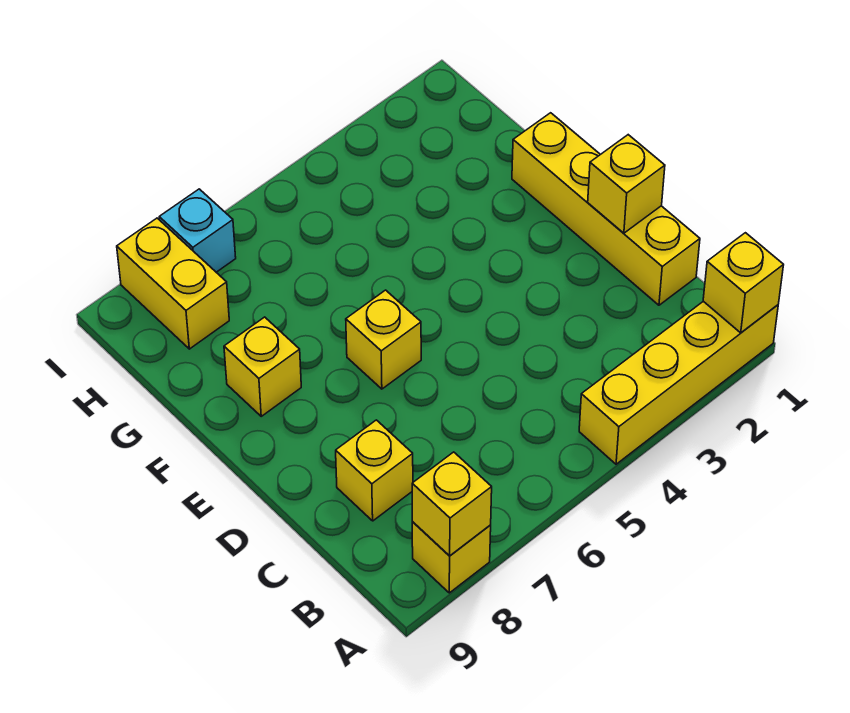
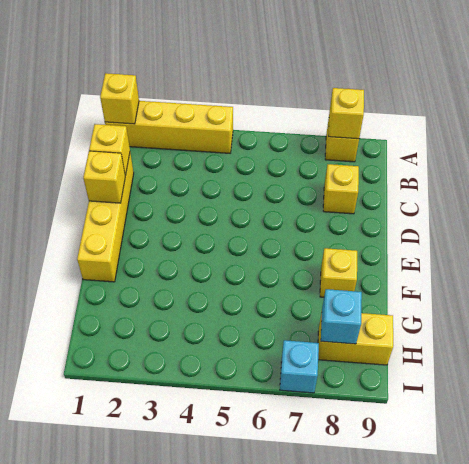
yellow 1x1 brick [346,290,421,389] -> yellow 1x1 brick moved to [89,124,130,176]
yellow 1x2 brick [117,218,229,349] -> yellow 1x2 brick turned to [318,313,393,365]
none -> cyan 1x1 brick [321,289,362,344]

